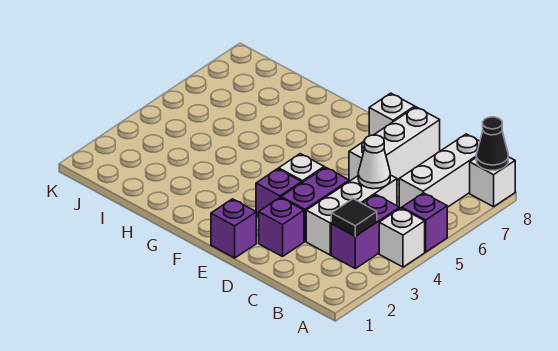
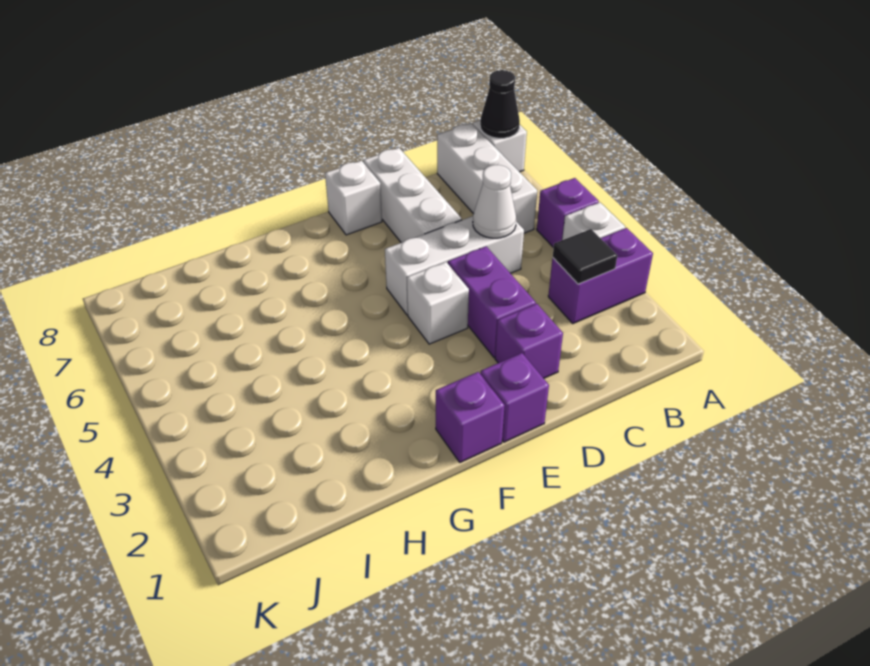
purple 1x2 brick [331,194,400,269] -> purple 1x2 brick turned to [548,228,653,323]
white 1x3 brick [306,175,397,255] -> white 1x3 brick turned to [385,216,524,315]
purple 1x1 brick [256,169,302,216] -> purple 1x1 brick moved to [436,372,505,462]

